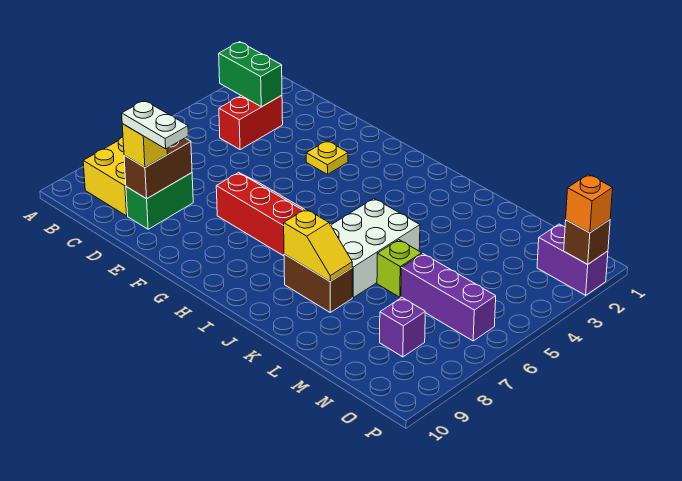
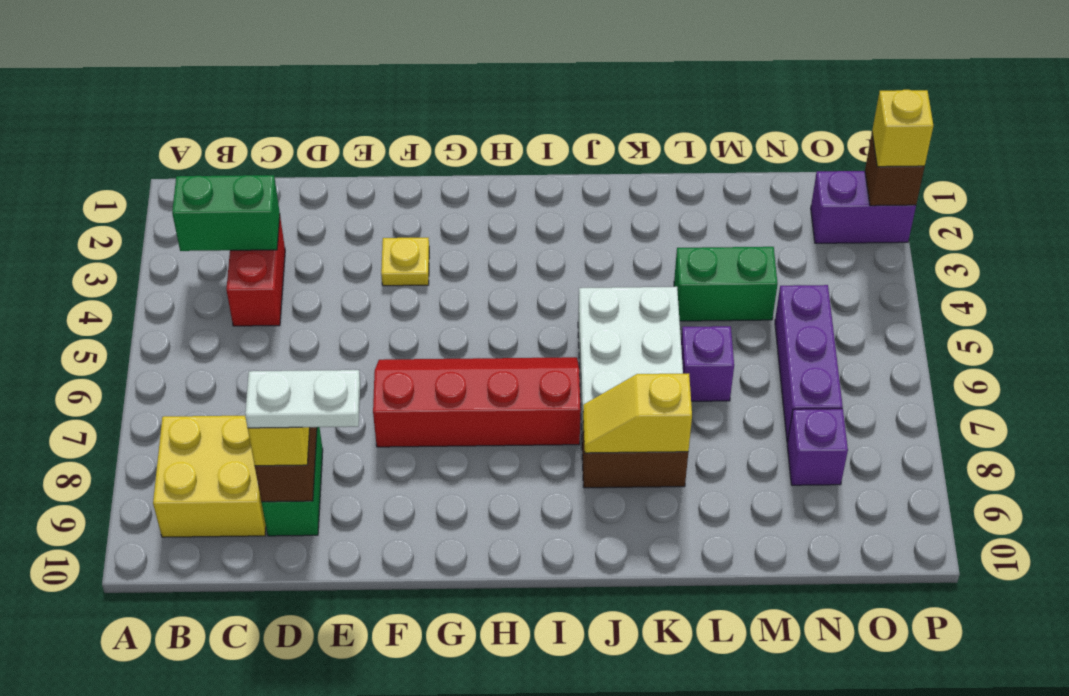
yellow 1x2 slope [284,209,352,281] -> yellow 1x2 slope turned to [583,373,692,453]
none -> green 1x2 brick [674,247,778,321]
lime 1x1 brick [377,240,422,297] -> purple 1x1 brick [681,326,734,401]
purple 1x3 brick [401,254,496,341] -> purple 1x3 brick turned to [775,285,843,442]
orange 1x1 brick [566,174,613,233] -> yellow 1x1 brick [872,90,933,167]

